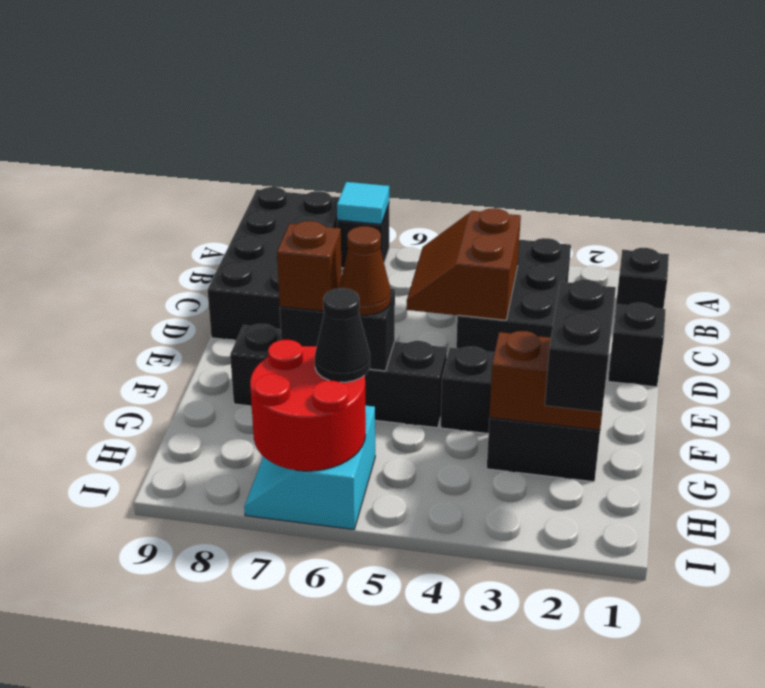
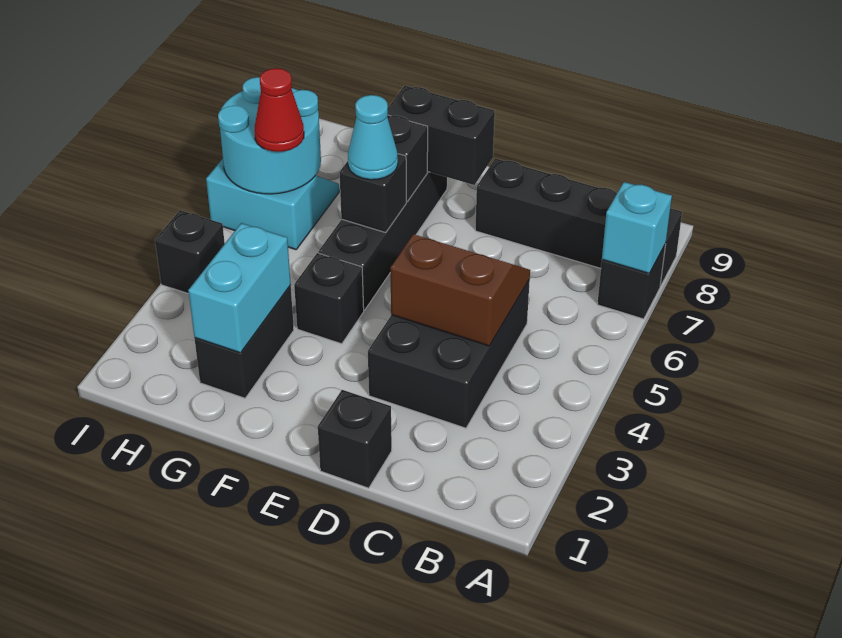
cyan 1x1 tile [337,182,389,224] -> cyan 1x1 brick [602,182,672,273]
black 2x4 brick [208,187,340,340] -> black 1x4 brick [475,158,682,286]
black 1x1 brick [614,248,669,321] -> black 1x1 brick moved to [155,210,225,294]
black 2x3 brick [456,238,571,352] -> black 2x3 brick turned to [368,279,530,428]
brown 1x1 cone [339,226,391,315] -> cyan 1x1 cone [348,95,398,180]
brown 1x1 brick [277,221,342,311] -> none
brown 1x2 brick [489,331,602,430] -> cyan 1x2 brick [188,223,291,353]
black 1x2 brick [545,280,616,412] -> black 1x2 brick moved to [388,86,495,185]
red 2x2 round brick [250,340,366,471] -> cyan 2x2 round brick [218,77,321,194]
black 1x1 cone [315,288,370,382] -> red 1x1 cone [255,68,304,152]

